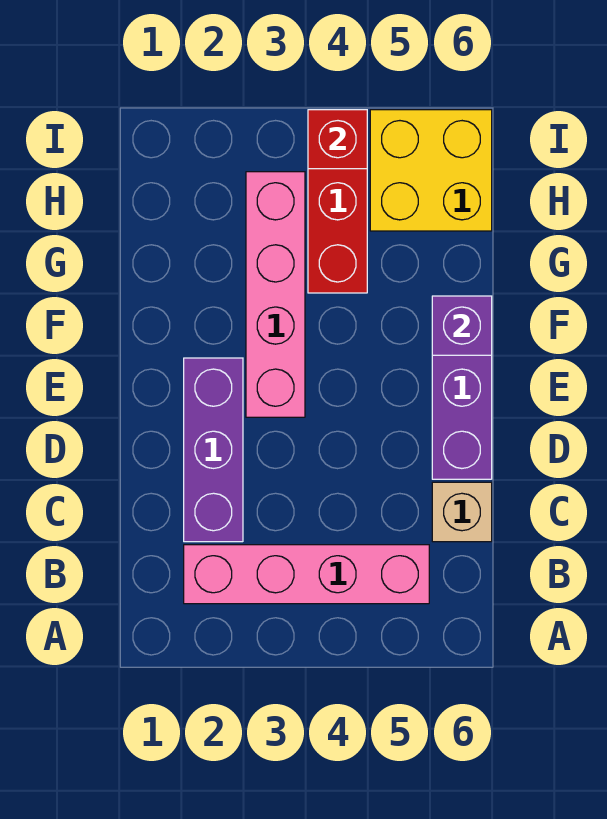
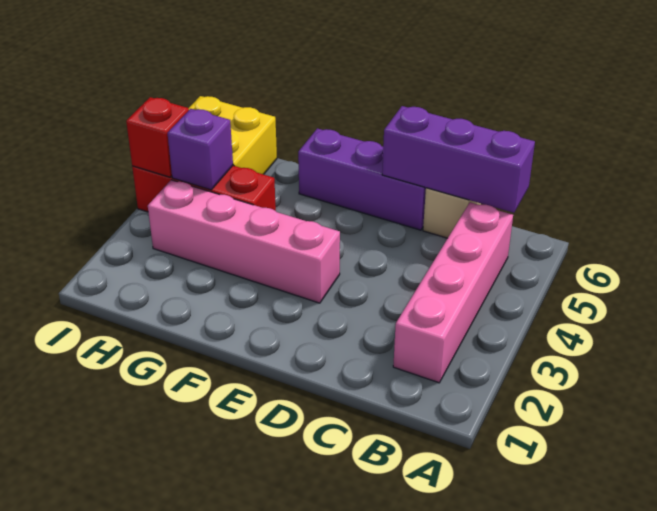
purple 1x3 brick [184,358,243,542] -> purple 1x3 brick moved to [382,106,535,213]
purple 1x1 brick [432,296,492,355] -> purple 1x1 brick moved to [168,109,233,190]

